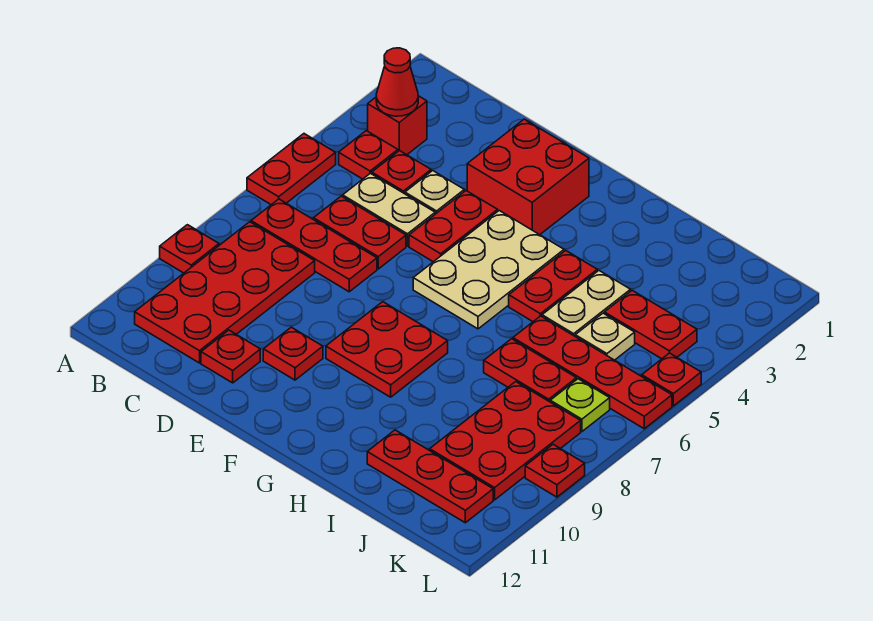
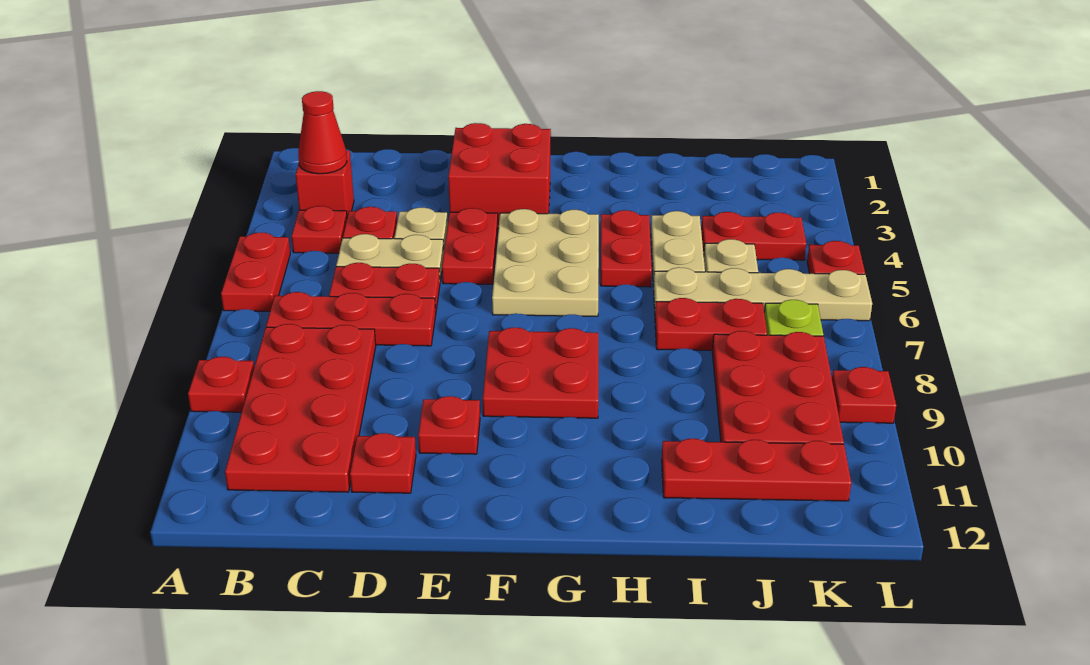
red 1x4 plate [513,316,672,429] -> tan 1x4 plate [654,267,872,321]

